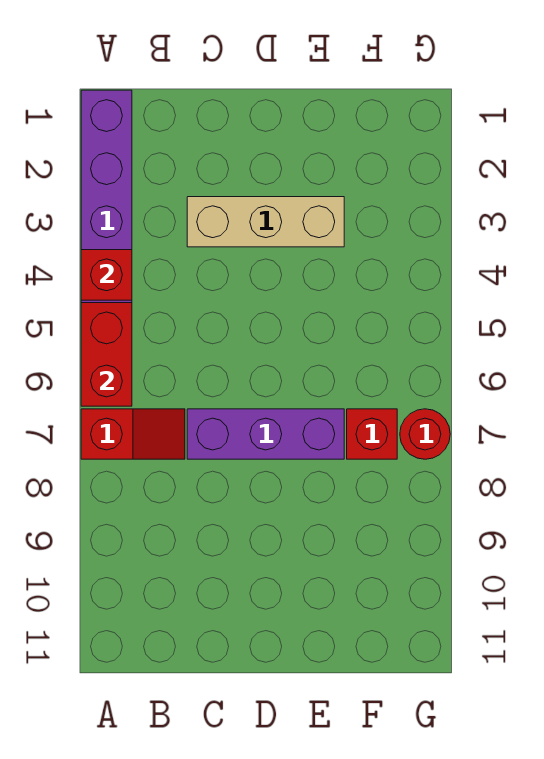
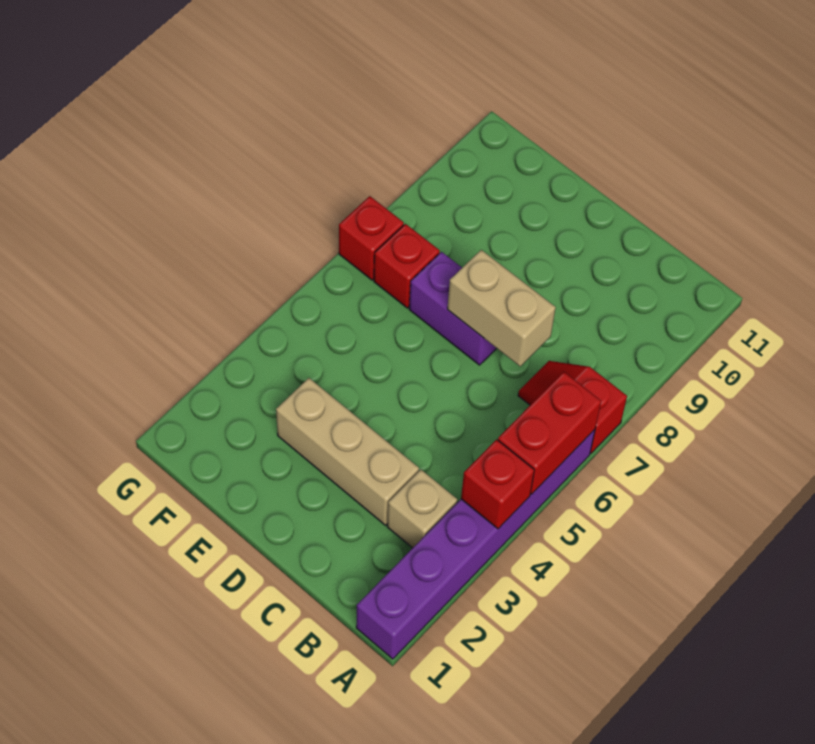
none -> tan 1x1 brick [387,470,457,548]
purple 1x3 brick [187,409,344,459] -> purple 1x2 brick [409,252,497,365]
none -> tan 1x2 brick [447,250,556,366]
red 1x1 round brick [400,409,450,459] -> red 1x1 brick [339,196,404,280]

